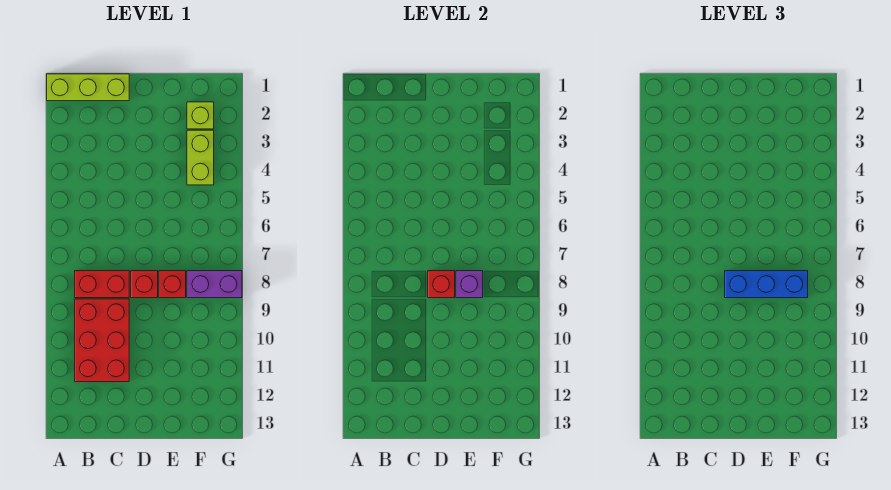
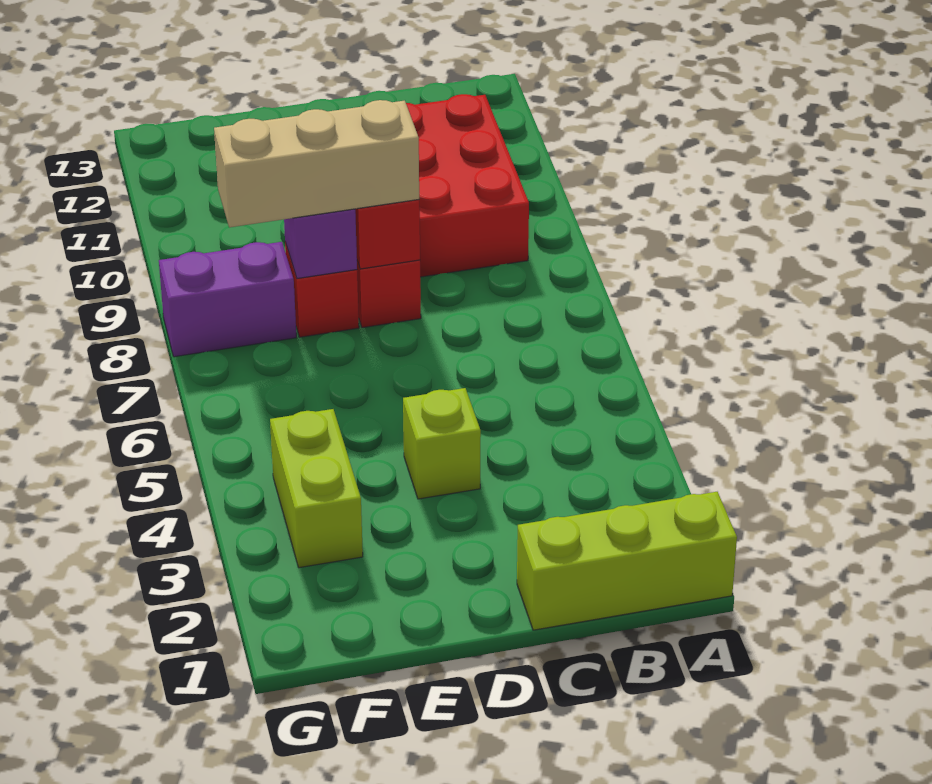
red 1x2 brick [75,271,129,298] -> none
blue 1x3 brick [725,271,808,298] -> tan 1x3 brick [214,100,419,227]
lime 1x1 brick [187,102,214,129] -> lime 1x1 brick moved to [403,388,481,499]

